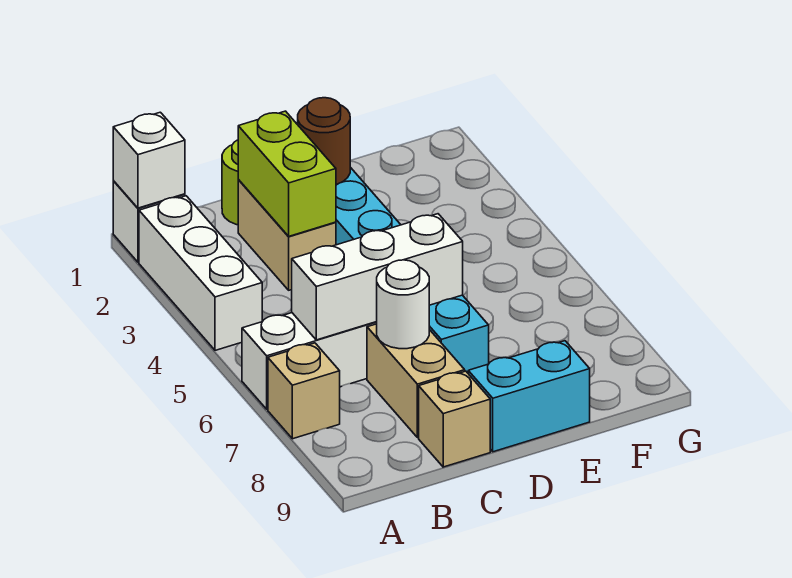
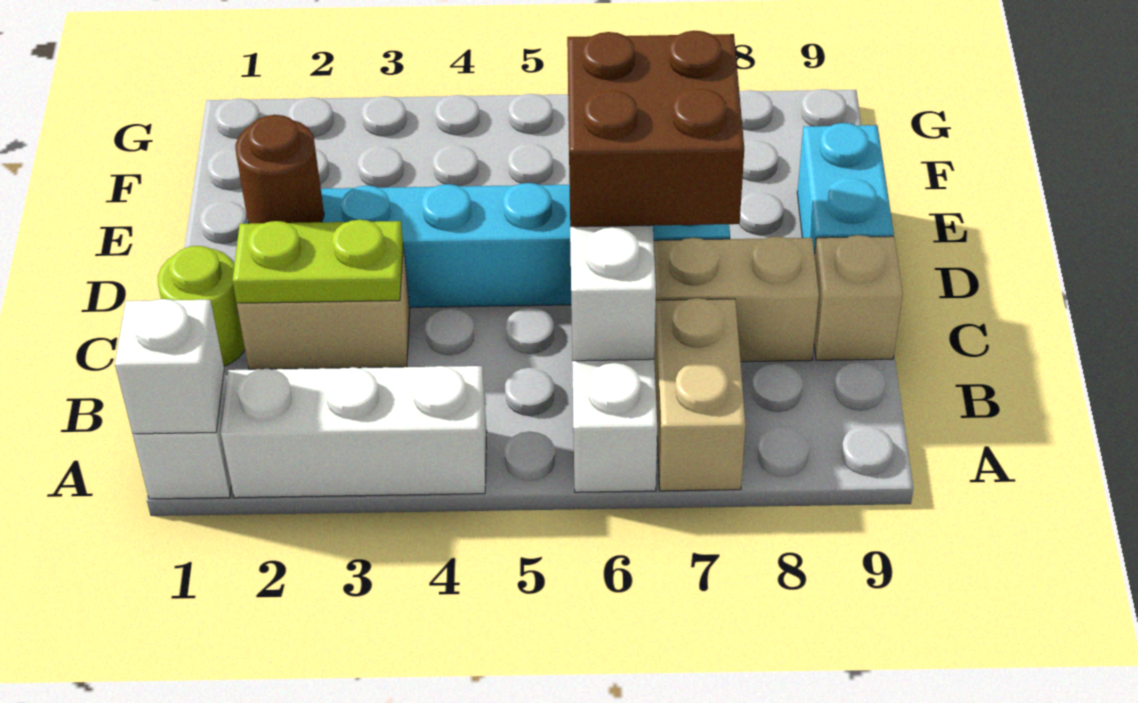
tan 1x1 brick [268,343,340,439] -> tan 1x2 brick [654,298,746,491]
lime 1x2 brick [238,111,336,236] -> lime 1x2 plate [233,220,403,303]
none -> brown 2x2 brick [567,31,744,227]
white 1x1 round brick [377,260,429,349] -> none

